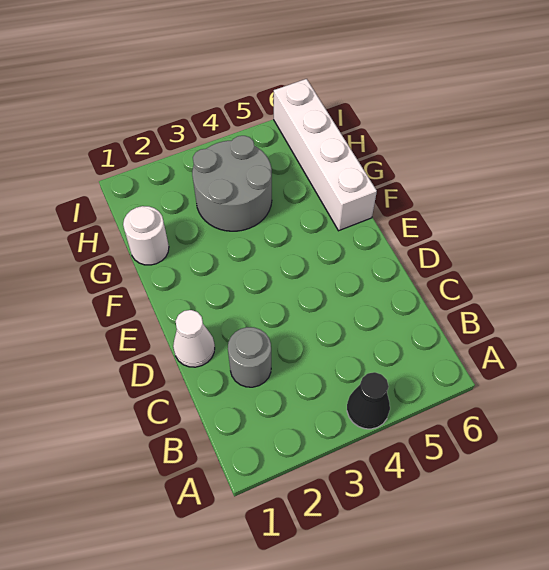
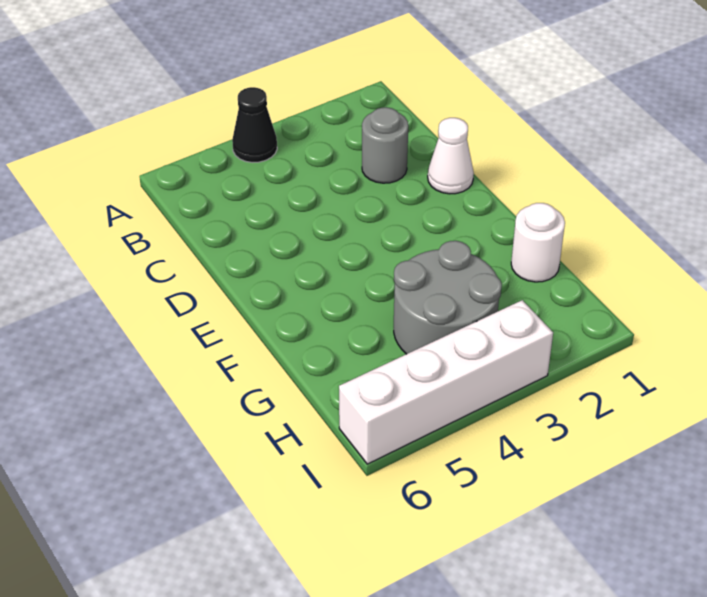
white 1x4 brick [274,79,377,231] -> white 1x4 brick turned to [339,300,553,464]

